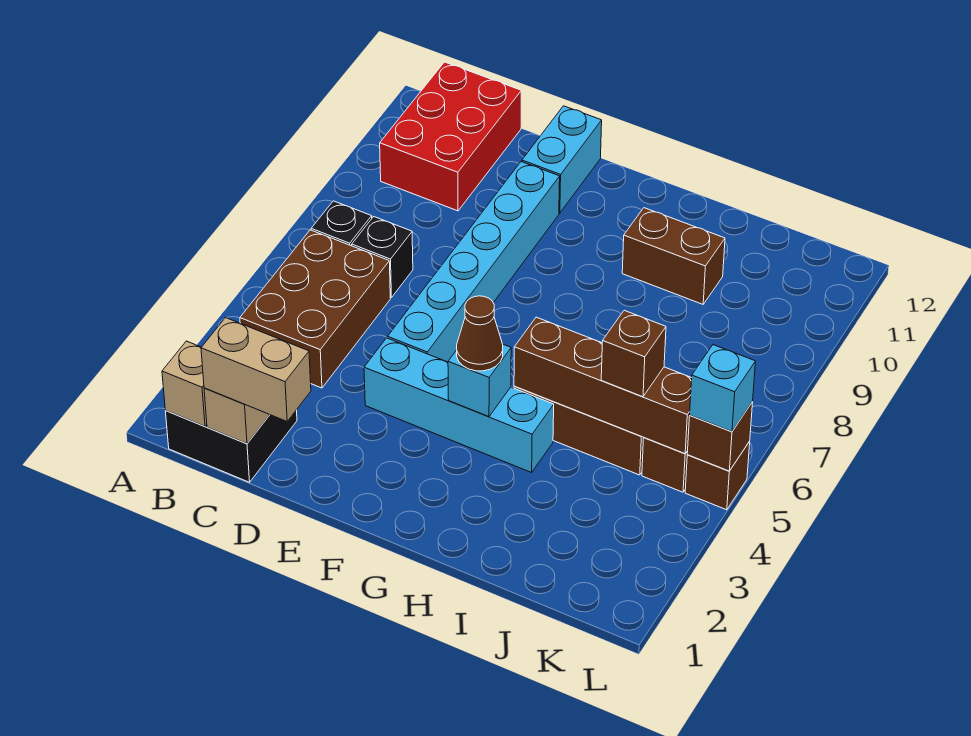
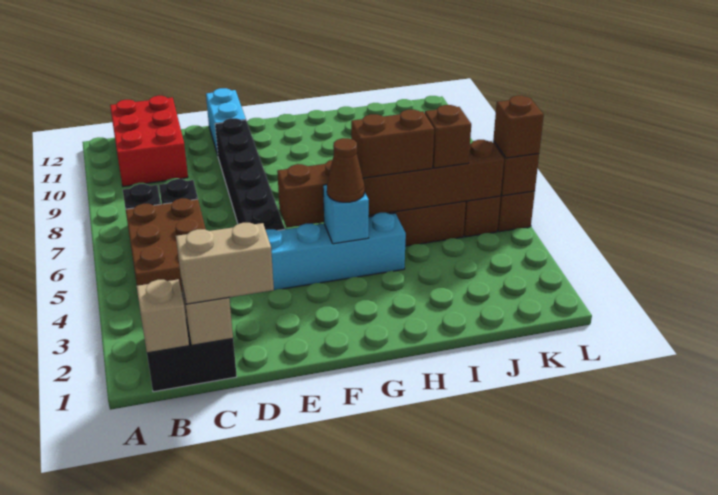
cyan 1x6 brick [388,162,560,362] -> black 1x6 brick [215,118,285,230]
brown 1x4 brick [514,317,692,453] -> brown 1x6 brick [277,140,504,228]
brown 1x2 brick [622,208,725,304] -> brown 1x2 brick moved to [351,110,434,178]
cyan 1x1 brick [690,345,755,432] -> brown 1x1 brick [493,96,544,158]

